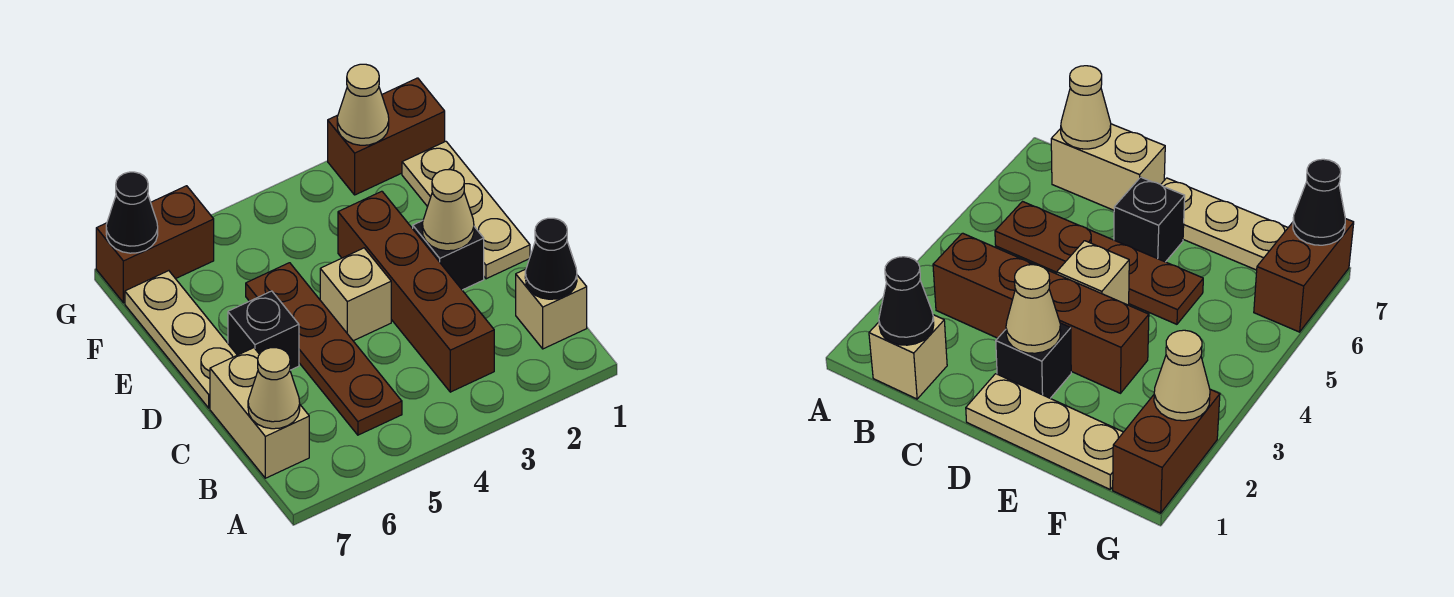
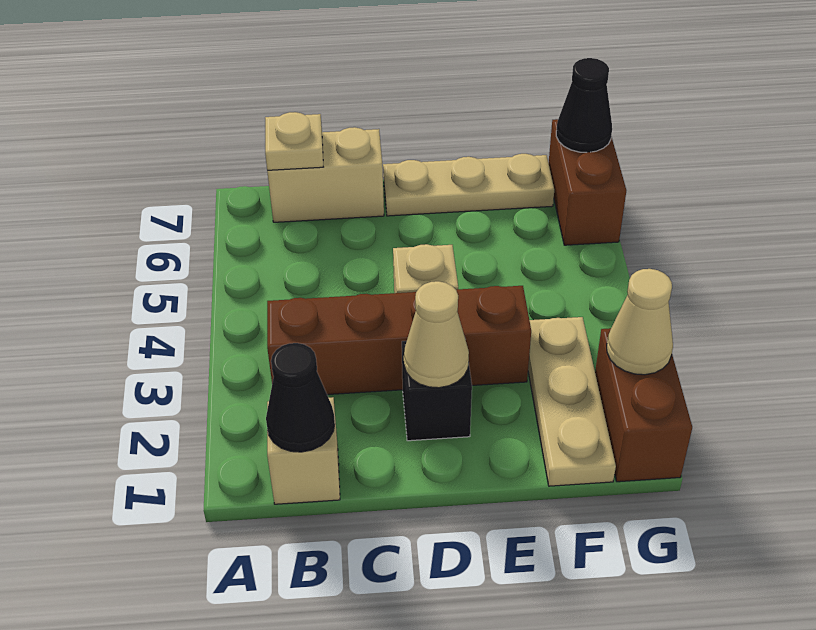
brown 1x4 plate [246,263,402,435] -> none
tan 1x1 cone [248,348,300,429] -> tan 1x1 plate [265,112,323,170]
tan 1x3 plate [402,141,530,279] -> tan 1x3 plate turned to [528,317,616,486]
black 1x1 brick [228,291,299,370] -> none

